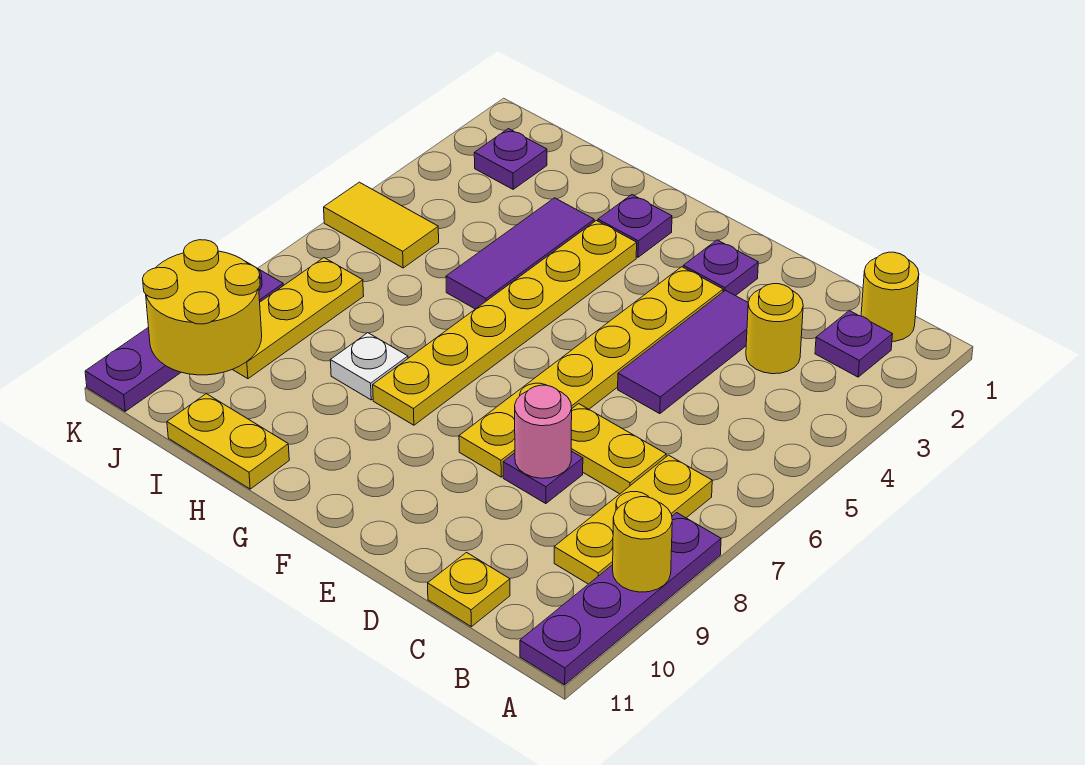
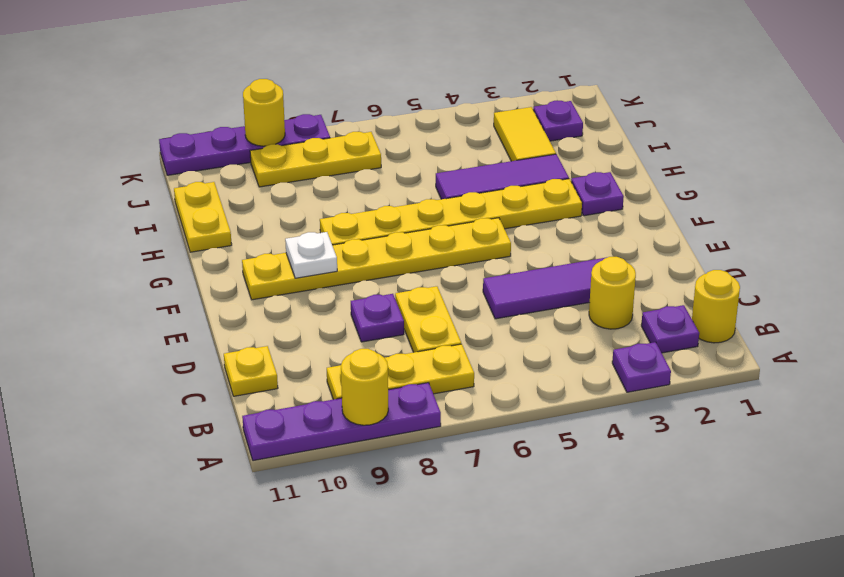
pink 1x1 round brick [515,385,572,478] -> none
purple 1x1 plate [683,240,758,296] -> purple 1x1 plate moved to [612,342,671,392]
yellow 1x6 plate [459,267,723,477] -> yellow 1x6 plate moved to [242,218,511,300]
white 1x1 plate [330,333,408,400] -> white 1x1 plate moved to [285,232,337,278]
yellow 1x2 tile [324,182,439,268] -> yellow 1x2 tile moved to [494,107,556,161]
yellow 2x2 round brick [143,240,262,375] -> yellow 1x1 round brick [243,79,285,146]

